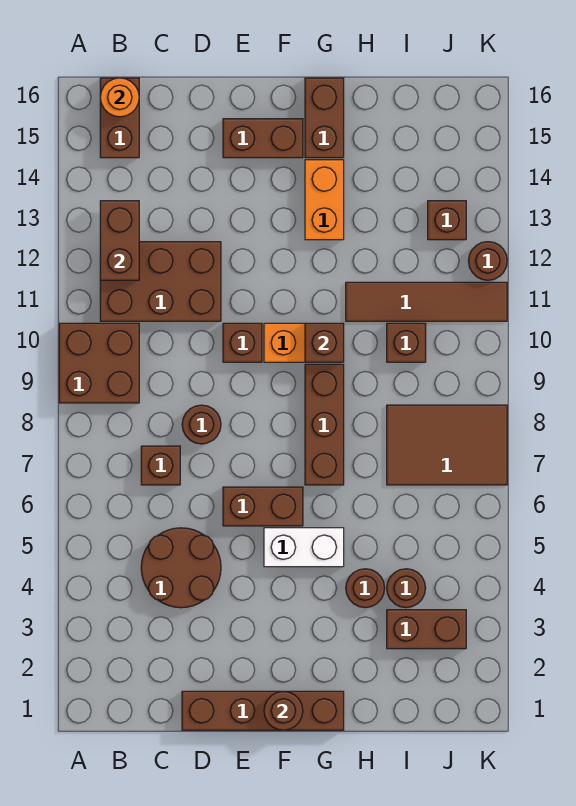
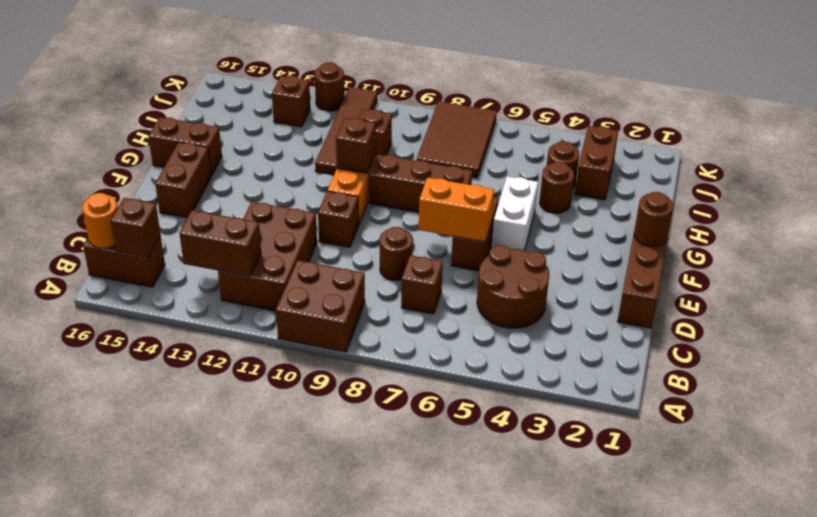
none -> brown 1x1 brick [111,198,160,257]
orange 1x2 brick [305,160,344,240] -> orange 1x2 brick moved to [419,178,494,242]

